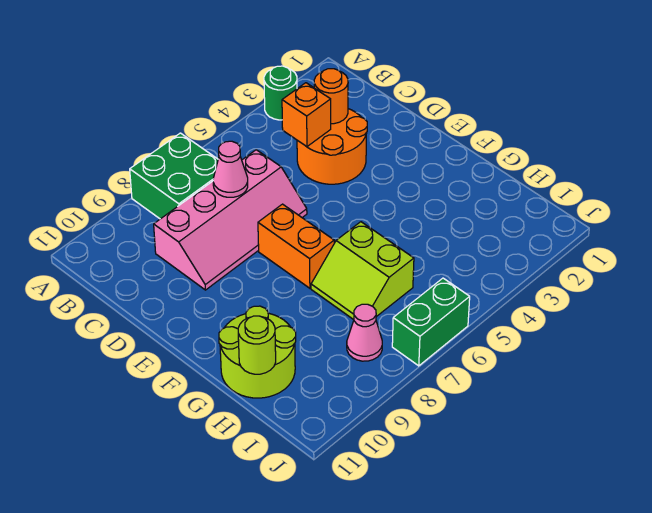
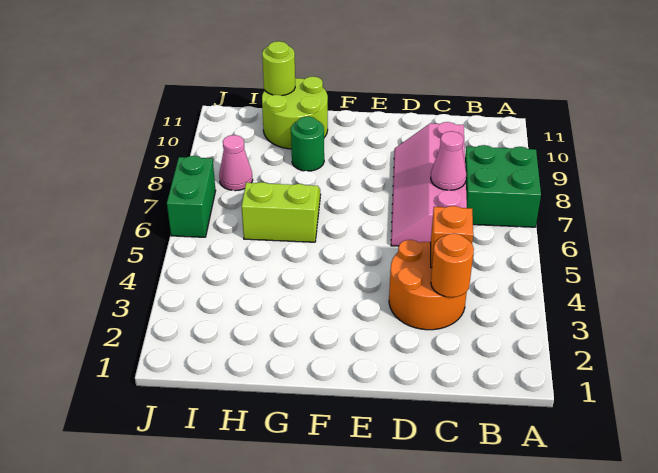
green 1x1 round brick [264,66,297,120] -> green 1x1 round brick moved to [291,116,324,171]
orange 1x2 brick [258,204,334,288] -> none

